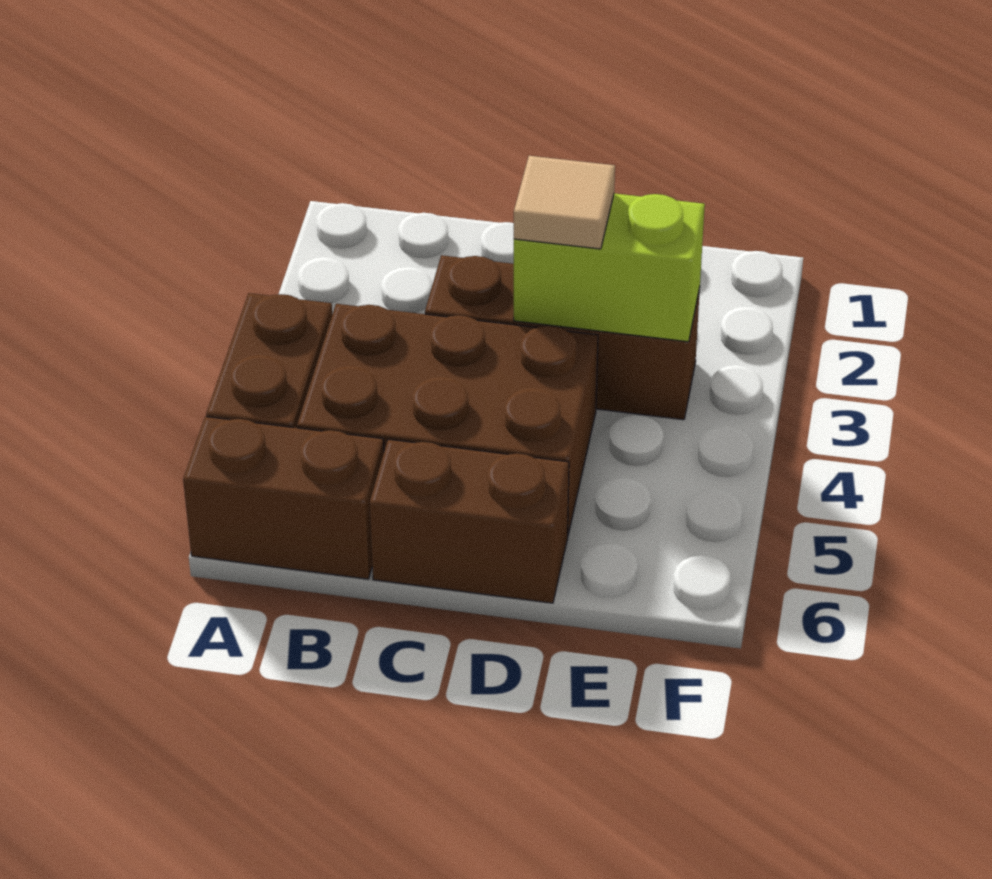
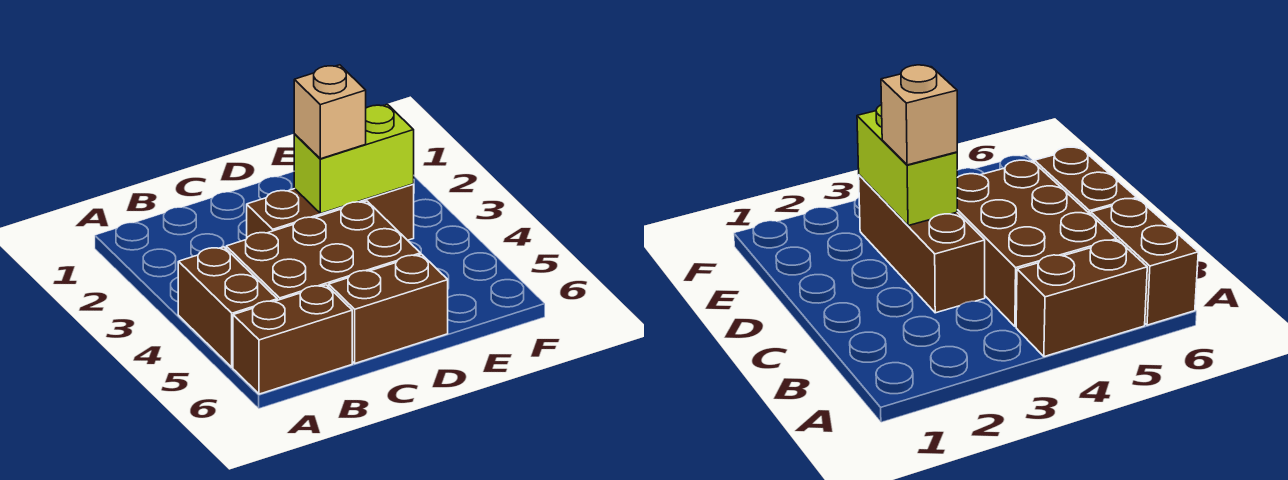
tan 1x1 tile [514,156,615,249] -> tan 1x1 brick [294,65,366,159]

